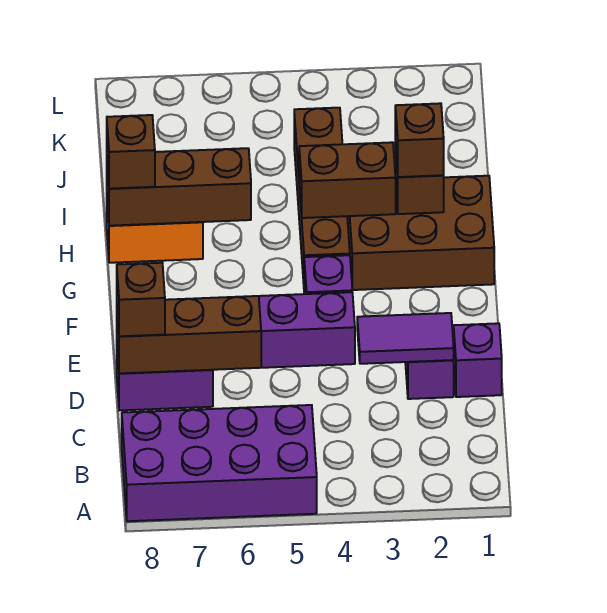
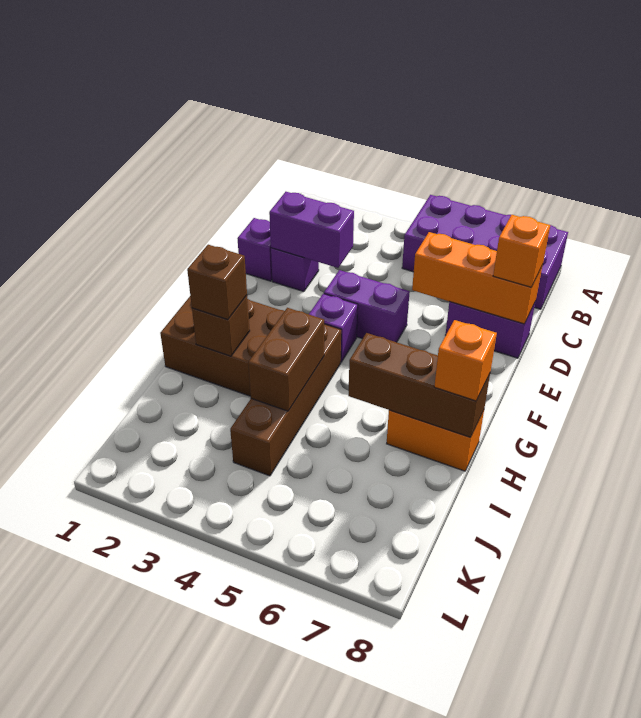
purple 1x2 tile [357,313,454,364] -> purple 1x2 brick [269,192,354,268]
brown 1x3 brick [117,296,261,373] -> orange 1x3 brick [412,232,543,324]
brown 1x1 brick [117,263,165,336] -> orange 1x1 brick [493,215,550,287]
brown 1x2 brick [299,142,396,218] -> brown 1x2 brick turned to [248,308,324,411]
brown 1x1 brick [107,115,155,189] -> orange 1x1 brick [434,320,497,401]

